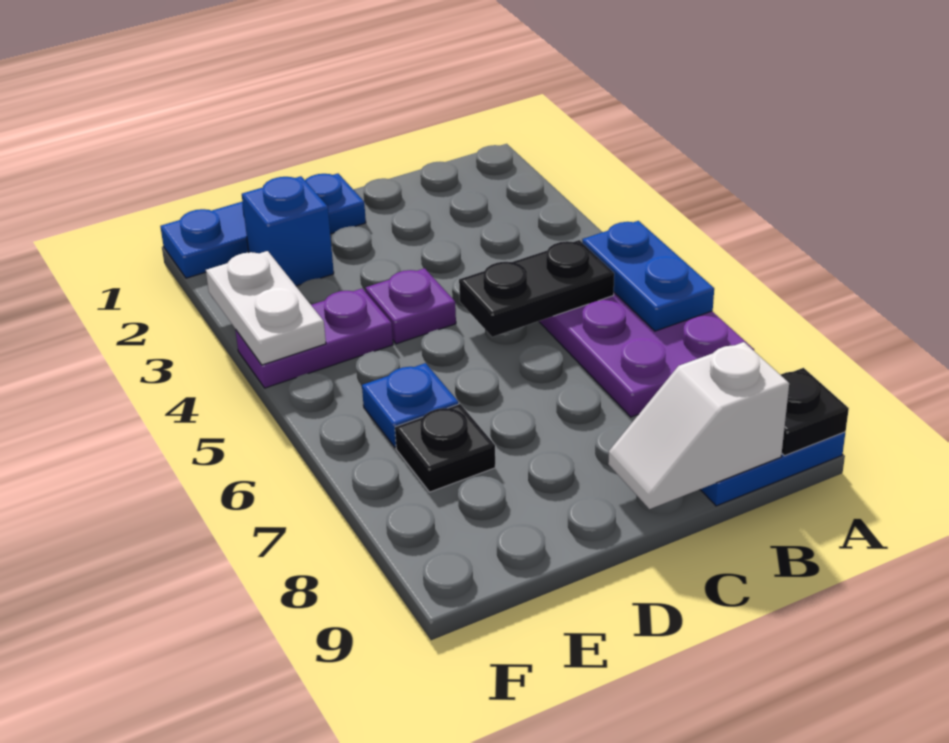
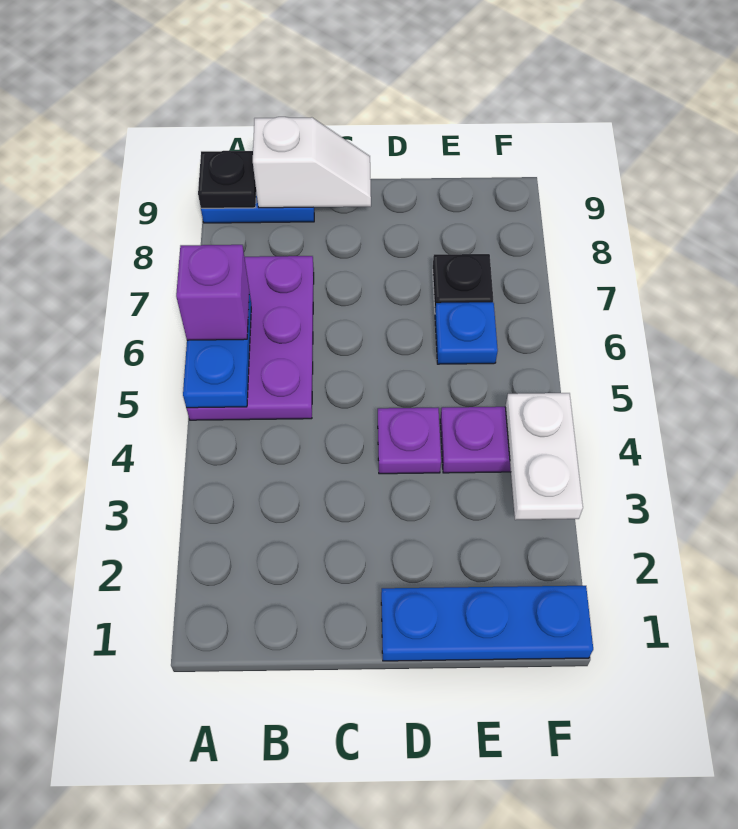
none -> purple 1x1 brick [176,245,249,340]
black 1x2 plate [459,240,614,337] -> none
blue 1x1 brick [242,176,334,286] -> none

